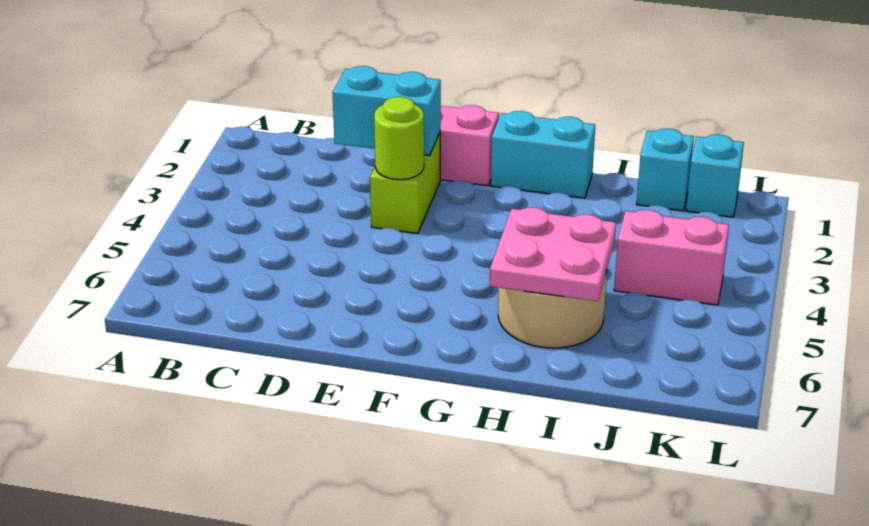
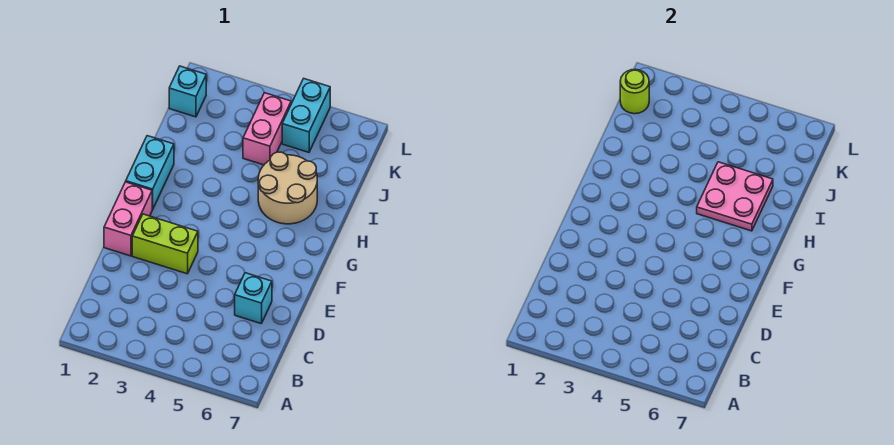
cyan 1x2 brick [332,66,441,156] -> cyan 1x2 brick moved to [282,79,330,152]
lime 1x1 round brick [374,97,424,180] -> lime 1x1 round brick moved to [620,69,649,114]
cyan 1x1 brick [636,128,694,211] -> cyan 1x1 brick moved to [235,273,272,323]

